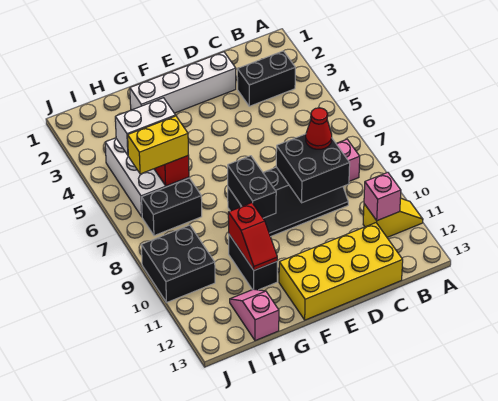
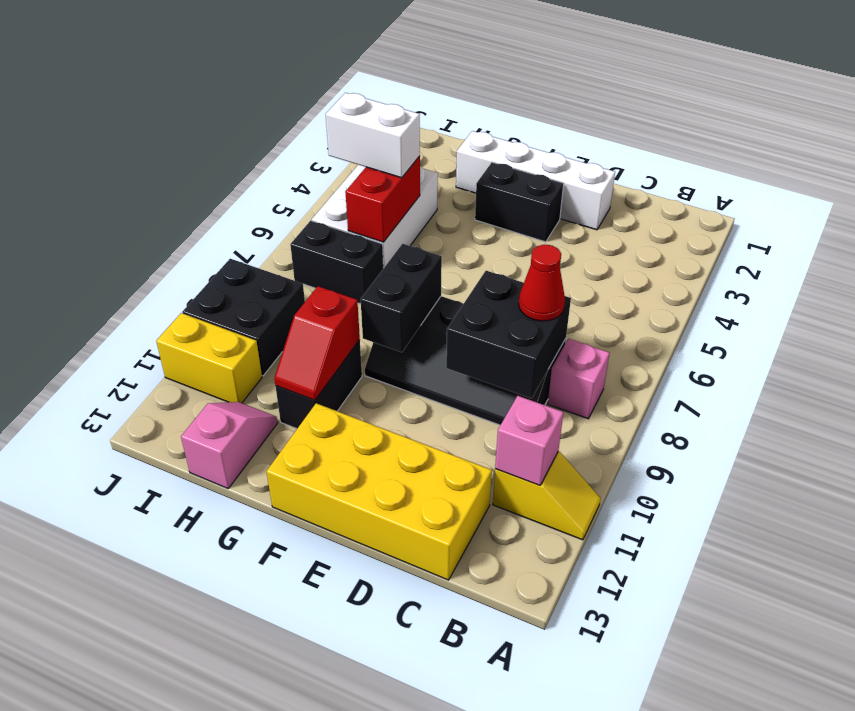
black 1x2 brick [237,51,295,106] -> black 1x2 brick moved to [475,162,564,242]
yellow 1x2 brick [128,116,188,174] -> yellow 1x2 brick moved to [156,313,262,403]

